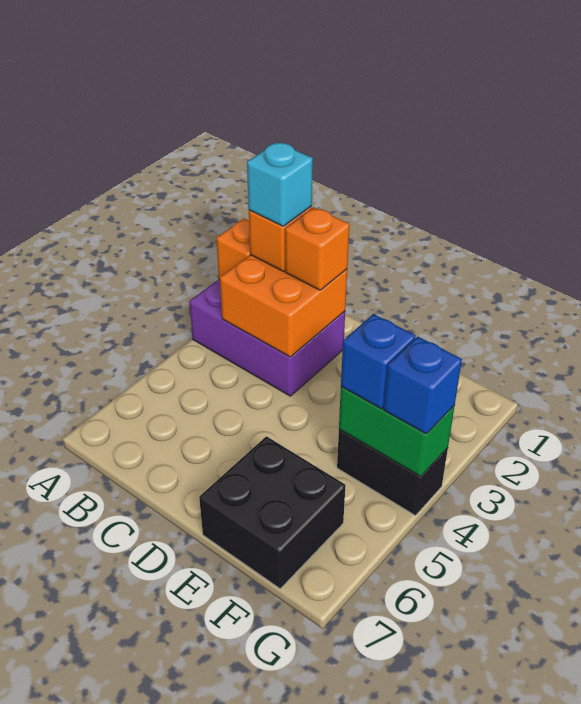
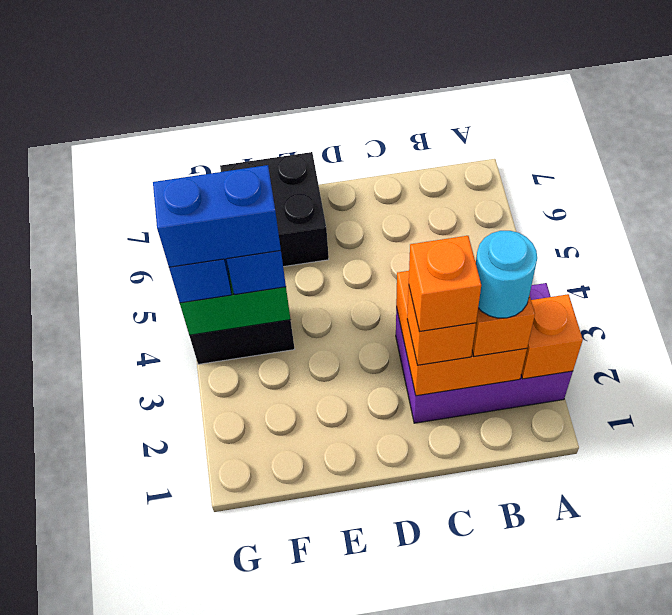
cyan 1x1 brick [247,142,313,226] -> cyan 1x1 round brick [476,231,537,318]
none -> orange 1x1 brick [409,236,481,332]
none -> blue 1x2 brick [153,165,281,267]

